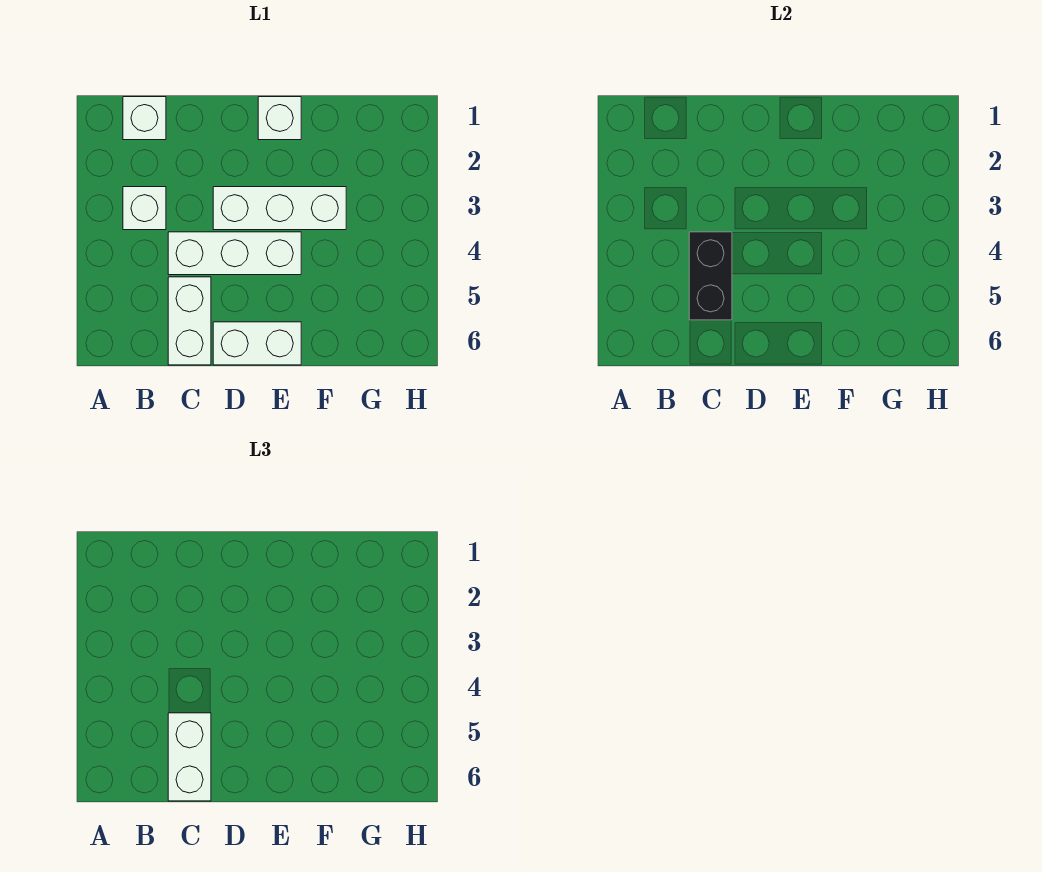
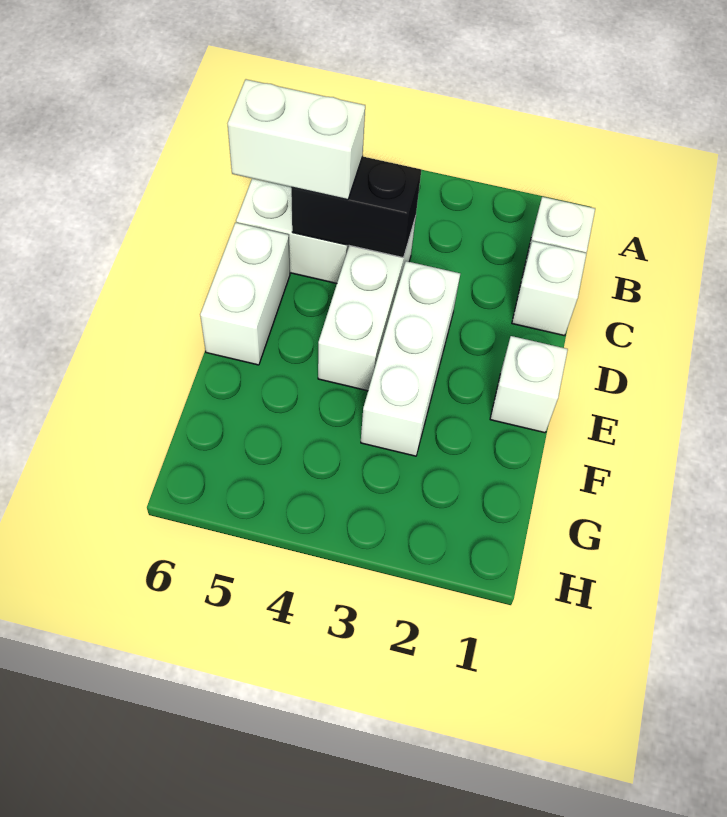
white 1x1 brick [123,187,166,230] -> white 1x1 brick moved to [512,241,587,336]

